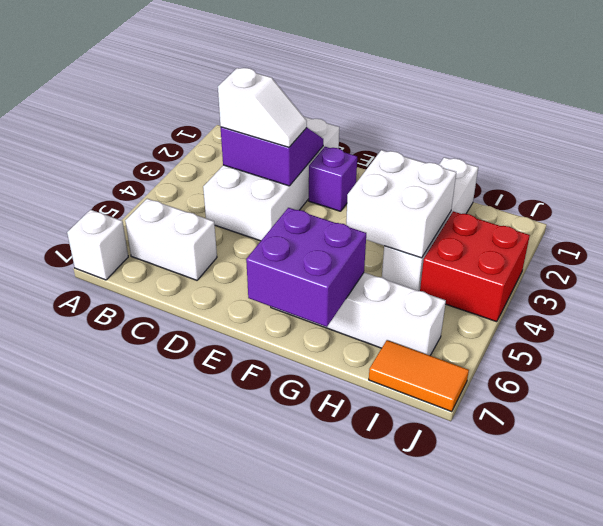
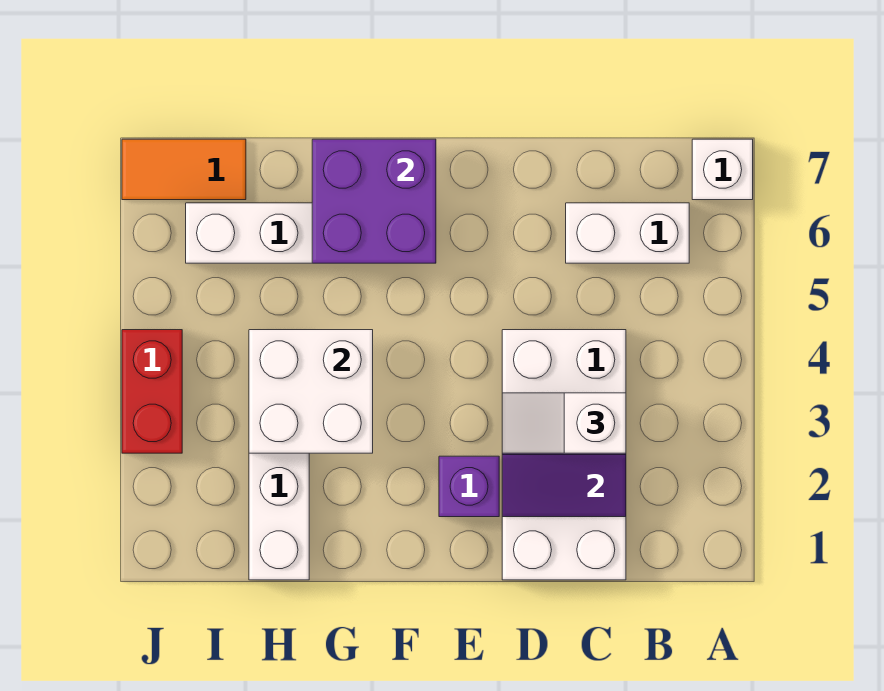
red 2x2 brick [420,211,530,322] -> red 1x2 brick [122,330,182,453]

